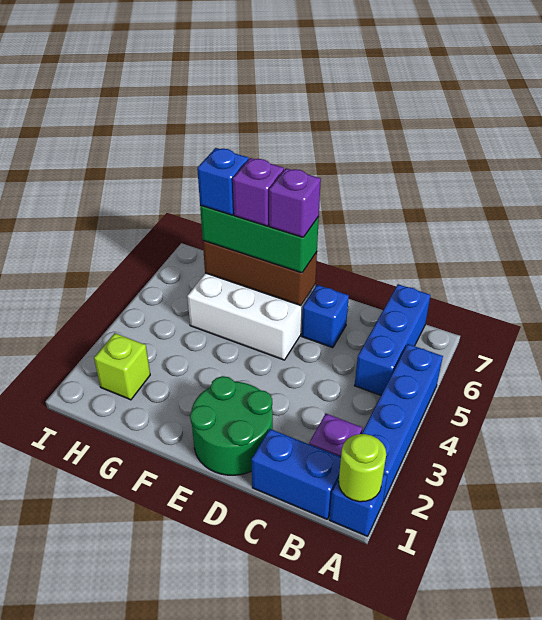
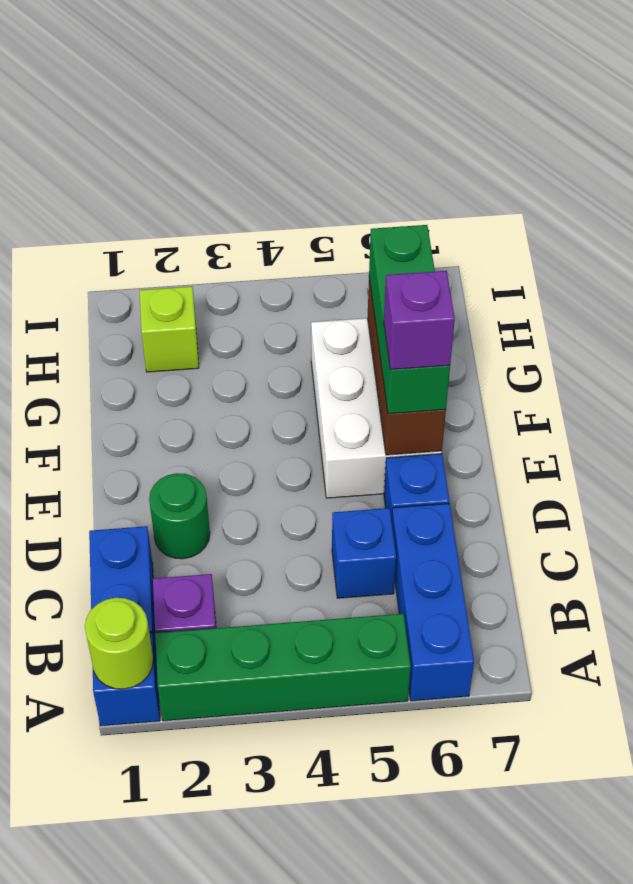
blue 1x4 brick [362,344,443,502] -> green 1x4 brick [155,614,411,721]
blue 1x3 brick [355,284,431,395] -> blue 1x3 brick turned to [392,503,474,701]
green 2x2 round brick [190,376,273,475] -> green 1x1 round brick [149,473,210,559]
purple 1x1 brick [233,158,284,226] -> none
blue 1x1 brick [197,148,249,215] -> blue 1x1 brick moved to [332,508,396,598]

